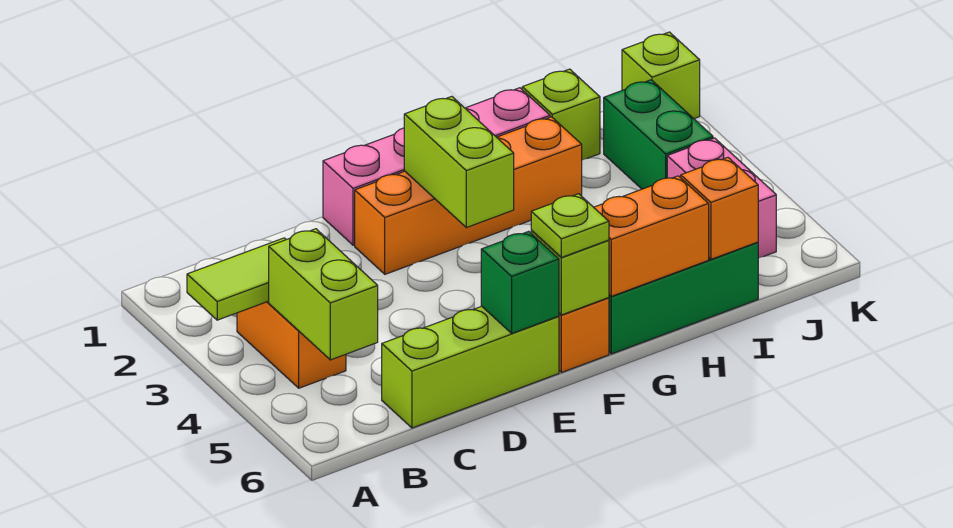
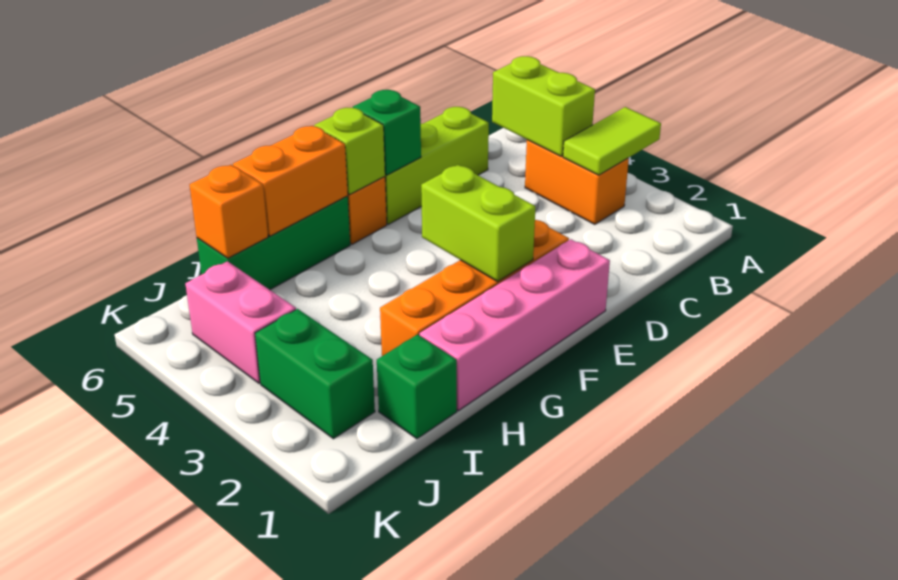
lime 1x1 plate [531,194,609,257] -> none
lime 1x1 brick [522,69,600,160] -> green 1x1 brick [377,334,457,439]
lime 1x1 brick [622,32,700,119] -> none

